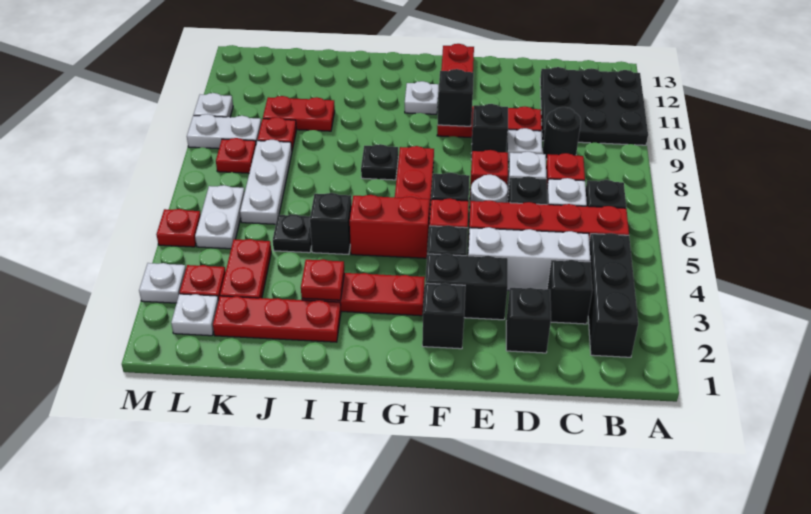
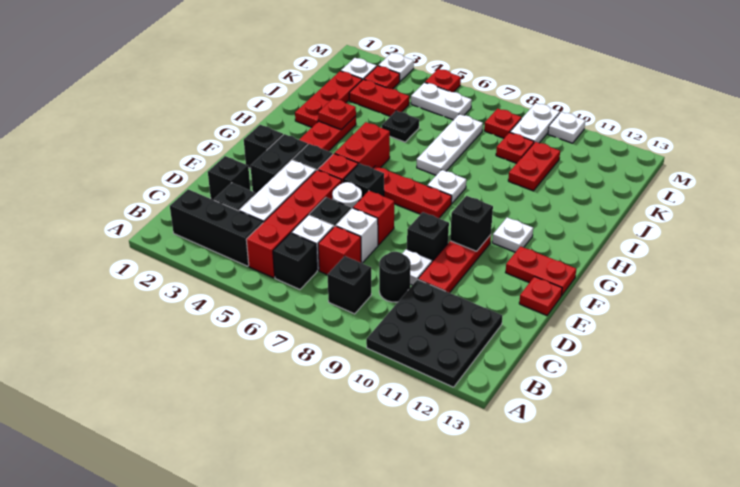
none -> red 1x1 plate [519,277,562,315]
black 1x1 plate [361,144,398,180] -> white 1x1 plate [427,170,466,204]
black 1x1 brick [310,193,352,254] -> black 1x1 brick moved to [328,256,371,314]
white 1x3 plate [240,140,292,224] -> white 1x3 plate turned to [417,114,483,175]

